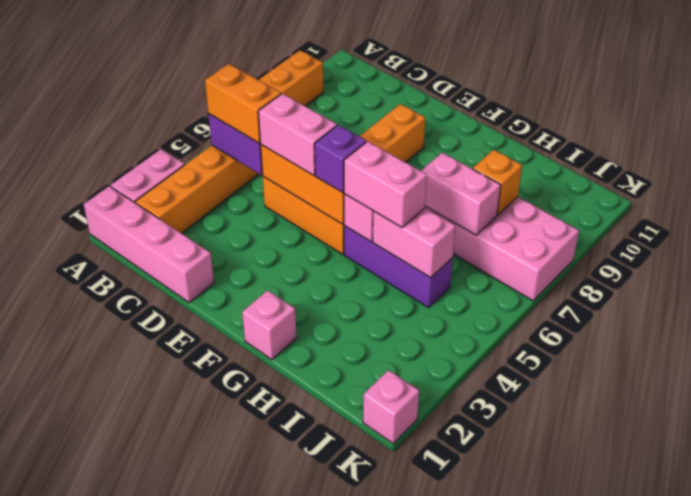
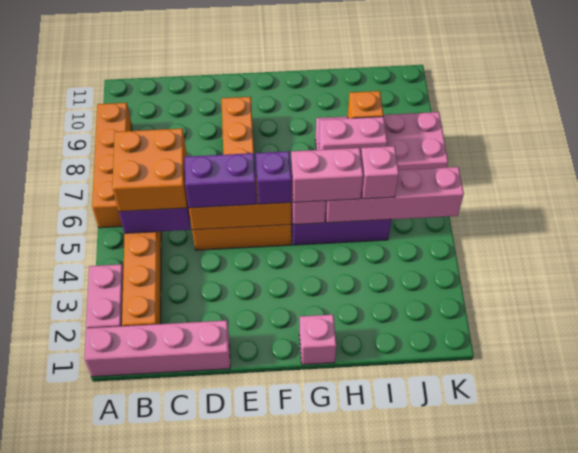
orange 1x2 brick [205,64,281,143] -> orange 2x2 brick [112,128,187,211]
pink 1x2 brick [258,93,337,176] -> purple 1x2 brick [185,153,257,208]
pink 1x2 brick [373,208,456,278] -> pink 1x4 brick [325,167,464,223]
pink 1x1 brick [363,370,419,443] -> pink 1x1 brick moved to [361,146,399,199]

